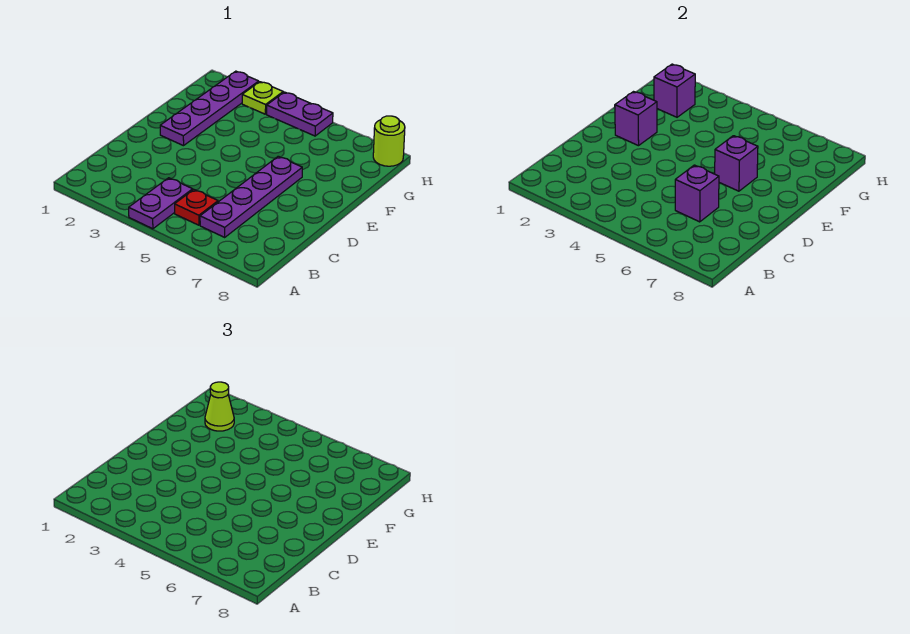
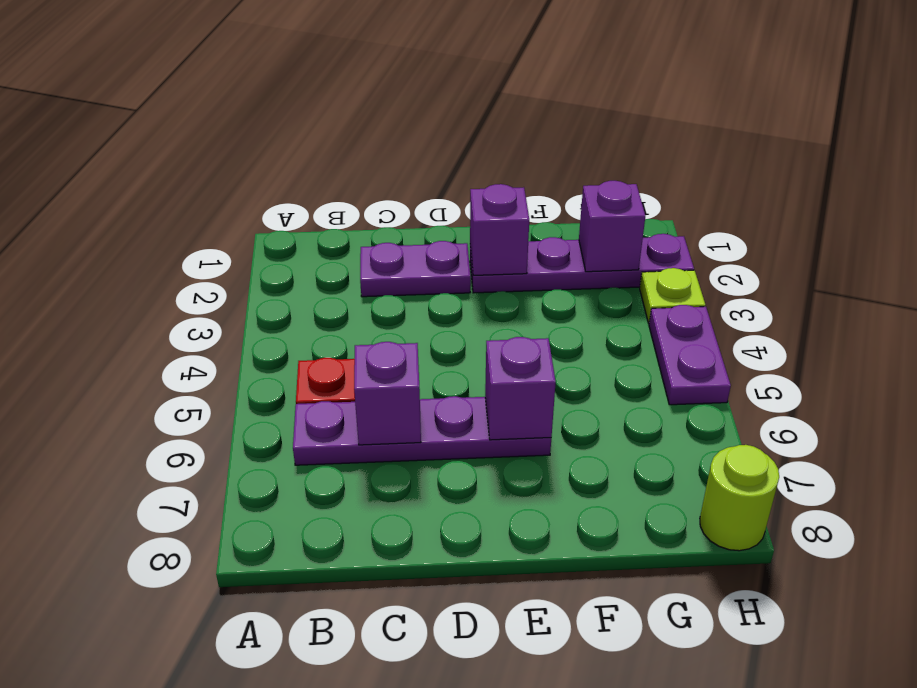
purple 1x2 plate [129,178,193,229] -> purple 1x2 plate moved to [360,241,471,297]
lime 1x1 cone [205,382,234,431] -> none

